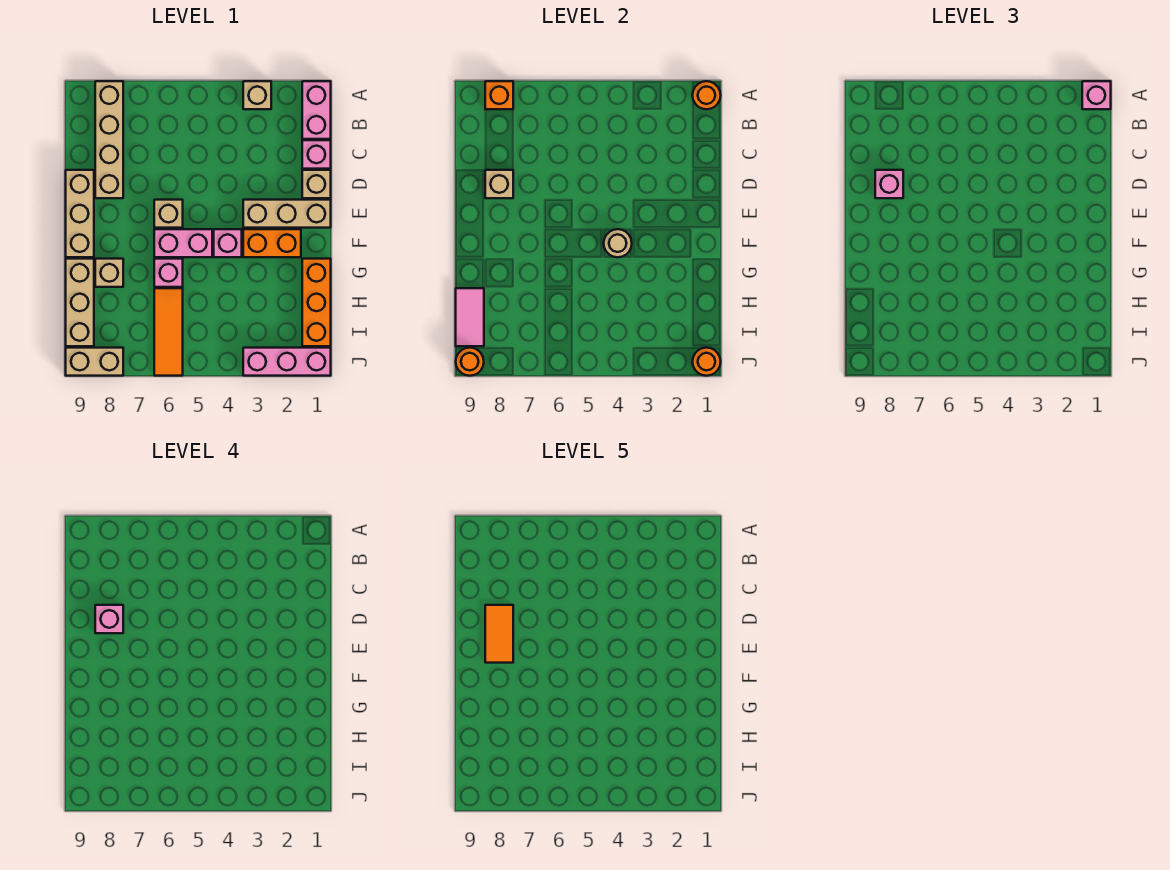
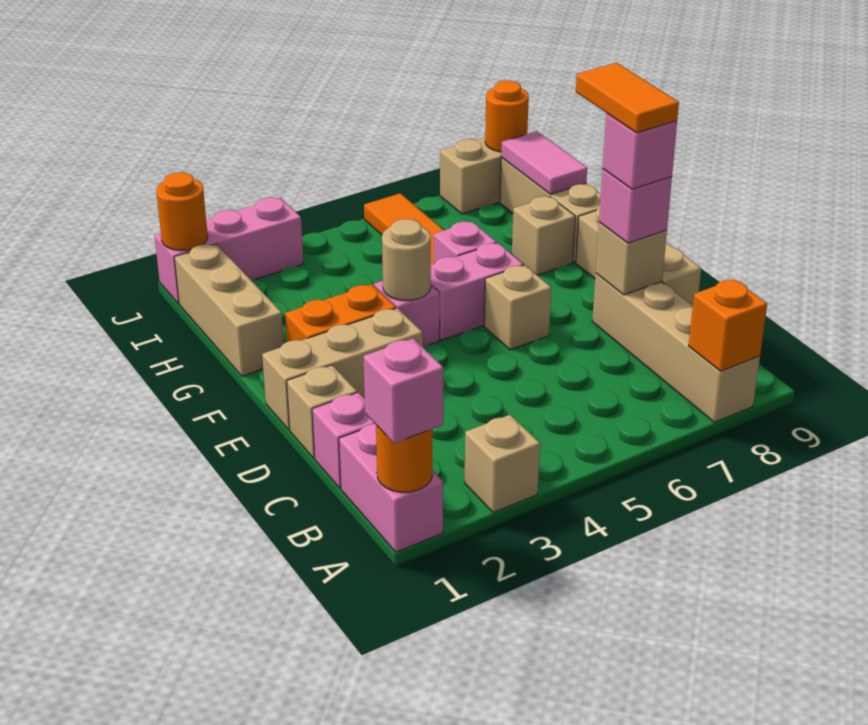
orange 1x3 brick [302,259,331,346] -> tan 1x3 brick [174,244,284,376]

